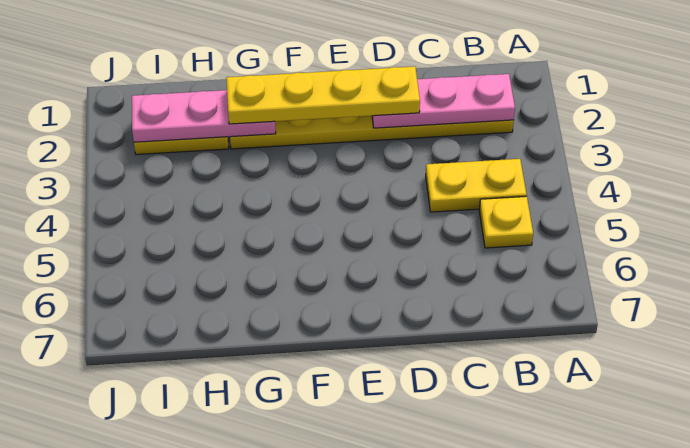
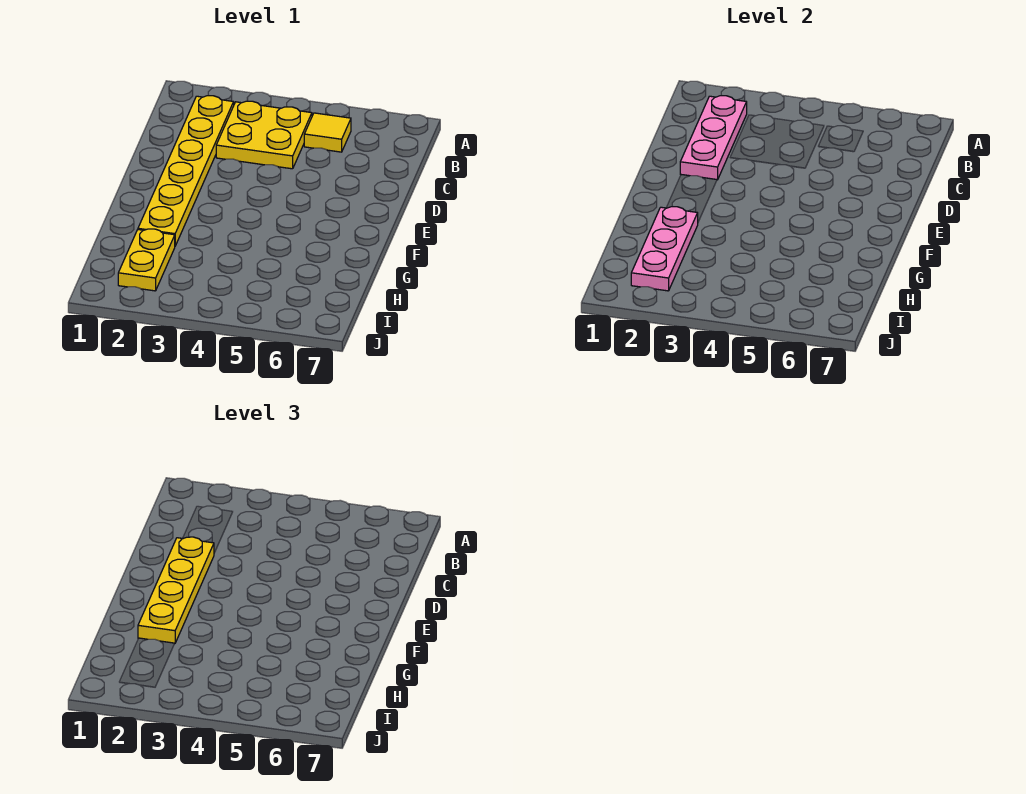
yellow 1x2 plate [426,159,527,212] -> yellow 2x2 plate [216,101,312,169]
yellow 1x1 plate [479,196,533,248] -> yellow 1x1 tile [304,113,351,152]

